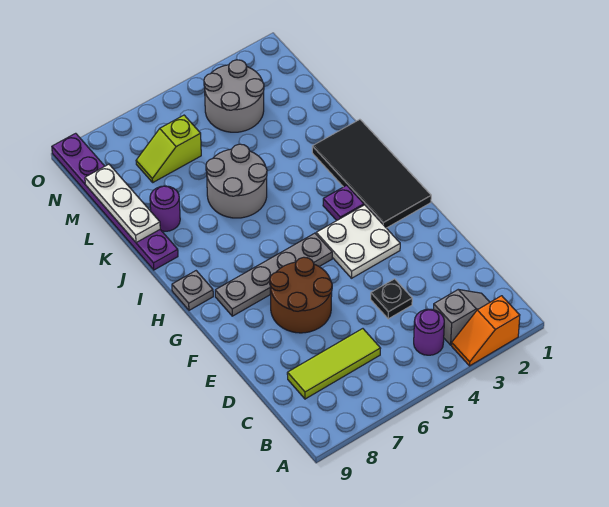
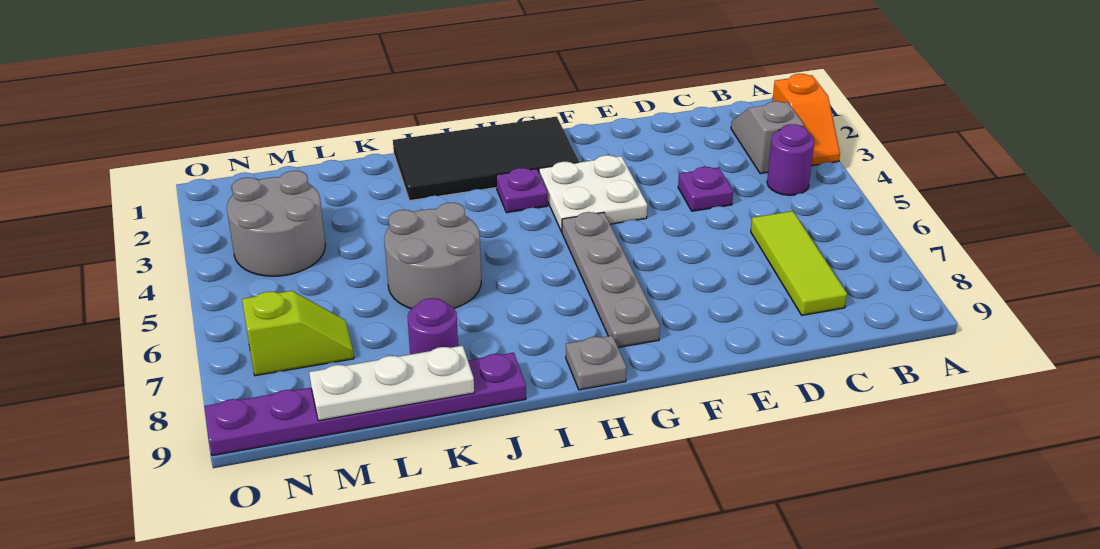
black 1x1 plate [371,279,412,319] -> purple 1x1 plate [678,167,733,211]
brown 2x2 round brick [270,257,332,333] -> none
lime 1x2 slope [136,115,201,182] -> lime 1x2 slope turned to [242,291,354,376]

